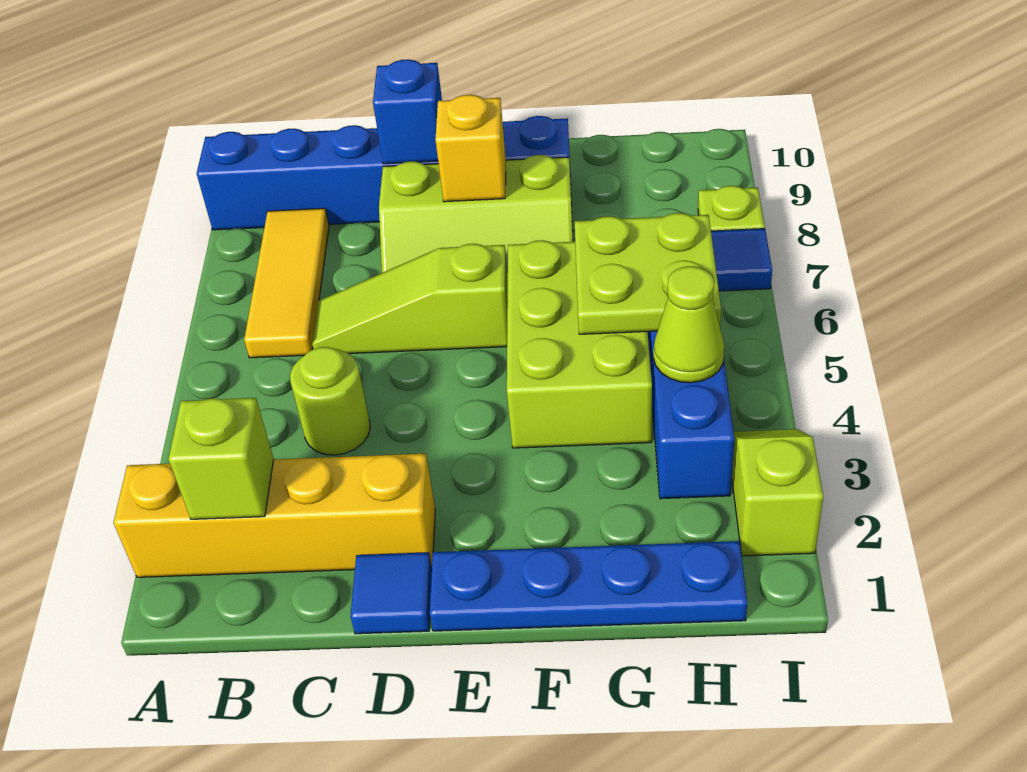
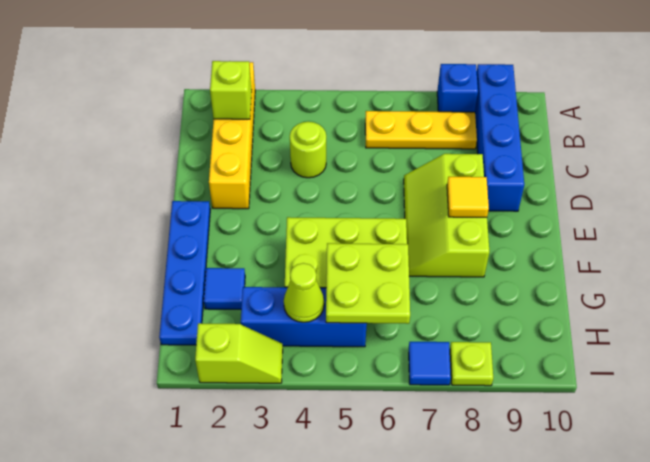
blue 1x6 brick [197,116,572,230] -> blue 1x4 brick [475,64,524,211]
yellow 1x3 tile [244,208,329,358] -> yellow 1x3 plate [365,111,477,149]
lime 1x3 slope [312,244,508,354] -> none
blue 1x1 tile [350,552,432,634] -> blue 1x1 tile moved to [204,268,245,309]
blue 1x1 brick [373,59,442,164] -> blue 1x1 brick moved to [437,64,478,112]
yellow 1x1 brick [435,95,506,202] -> yellow 1x1 tile [447,177,489,217]

